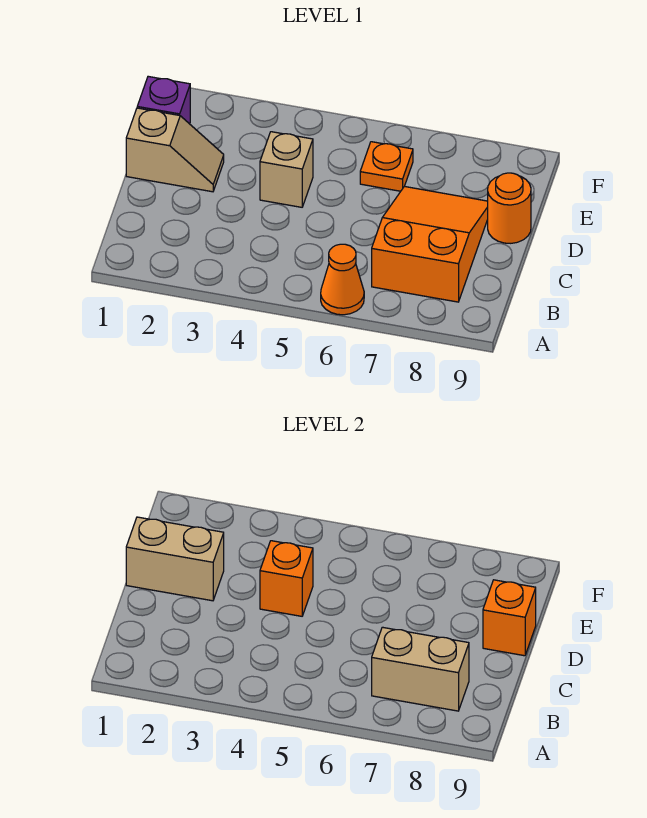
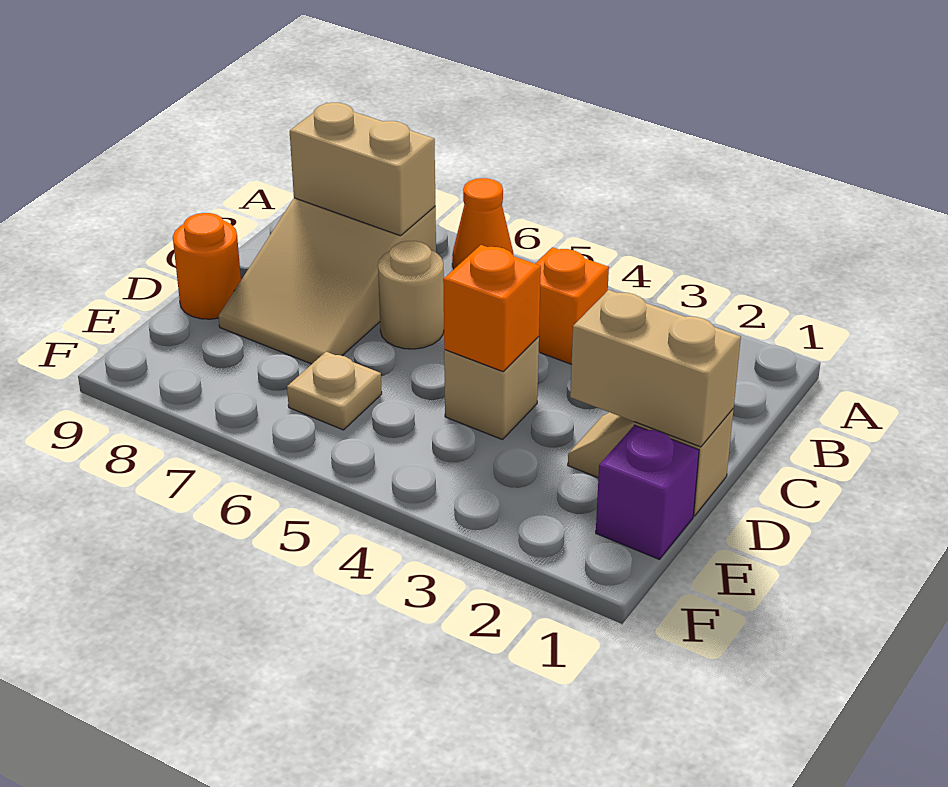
orange 2x3 slope [372,186,488,302] -> tan 2x3 slope [219,198,436,364]
none -> tan 1x1 round brick [378,241,444,349]
orange 1x1 brick [483,580,536,656] -> orange 1x1 brick moved to [535,247,609,364]
orange 1x1 plate [360,142,413,191] -> tan 1x1 plate [287,352,382,430]

